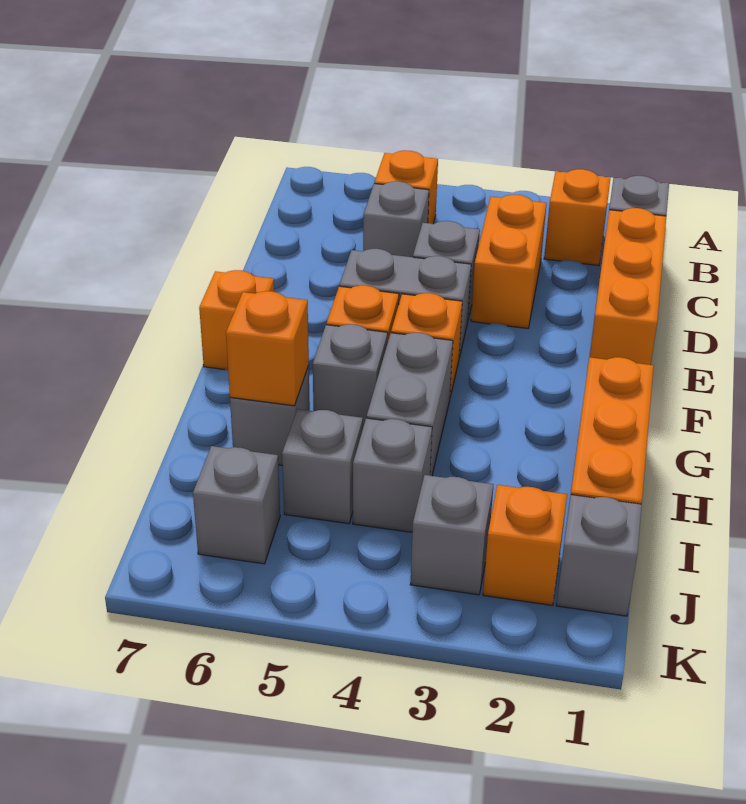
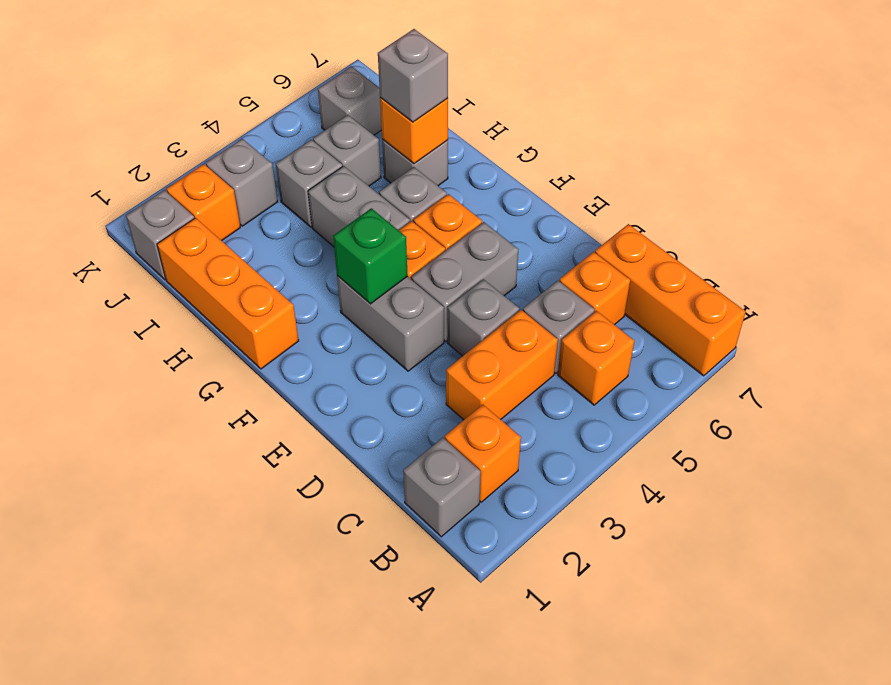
orange 1x3 brick [590,208,666,365] -> orange 1x3 brick moved to [595,224,746,376]
orange 1x2 brick [471,195,547,329] -> orange 1x2 brick turned to [446,310,558,420]
none -> grey 1x2 brick [337,276,444,371]
none -> green 1x1 brick [333,208,408,304]
orange 1x1 brick [199,270,274,370] -> orange 1x1 brick moved to [559,252,630,325]
none -> grey 1x1 brick [378,29,448,122]

